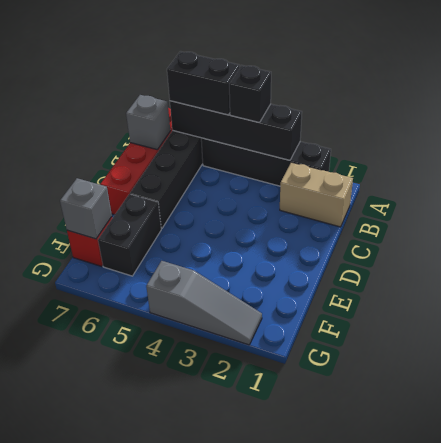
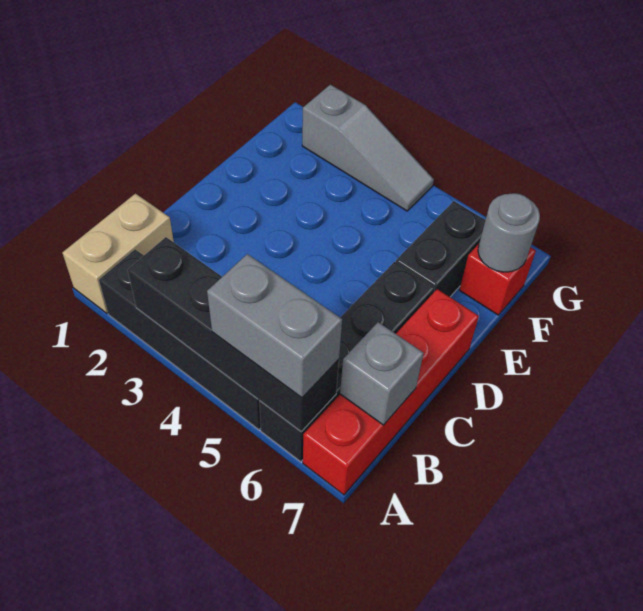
black 1x1 brick [229,65,271,122] -> none
black 1x2 brick [167,51,240,115] -> grey 1x2 brick [207,254,342,398]
tan 1x2 brick [280,162,353,227] -> tan 1x2 brick turned to [62,194,174,313]
grey 1x1 brick [60,178,112,239] -> grey 1x1 round brick [478,193,540,272]
grey 1x3 slope [146,261,262,345] -> grey 1x3 slope turned to [302,85,434,211]

